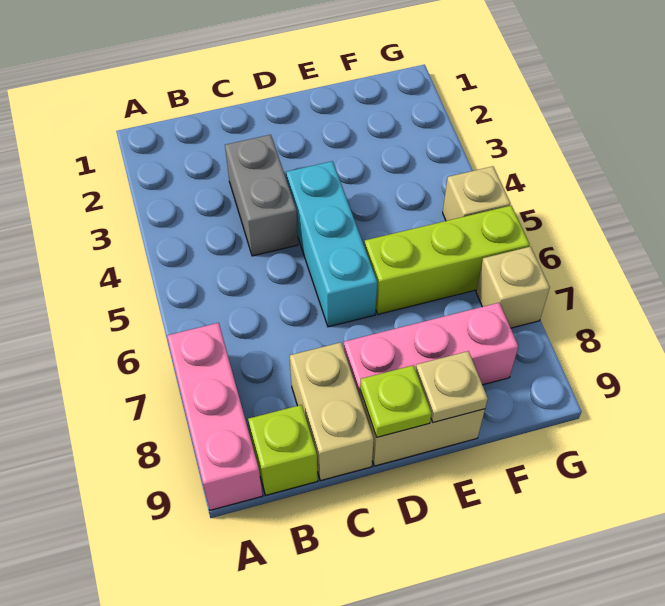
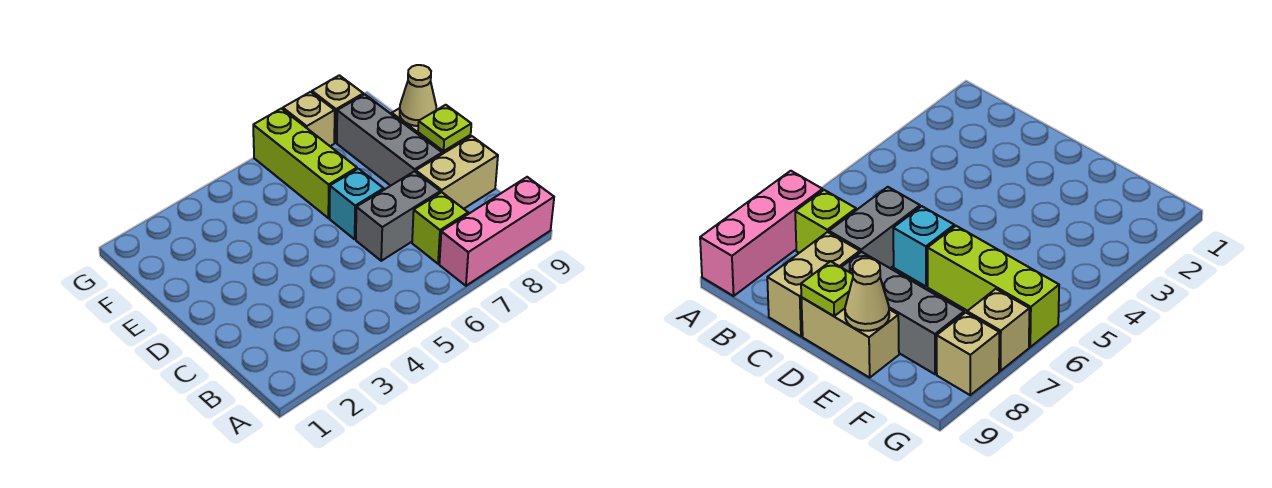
lime 1x1 brick [248,405,318,495] -> lime 1x1 brick moved to [412,192,468,264]
grey 1x2 brick [225,135,298,256] -> grey 1x2 brick moved to [356,171,440,261]
cyan 1x3 brick [286,161,377,327] -> cyan 1x1 brick [330,169,384,239]
pink 1x3 brick [344,303,518,396] -> grey 1x3 brick [337,94,442,186]
tan 1x1 plate [416,351,488,422] -> tan 1x1 cone [400,65,436,126]
tan 1x1 brick [443,166,511,221] -> tan 1x1 brick moved to [312,75,363,143]

